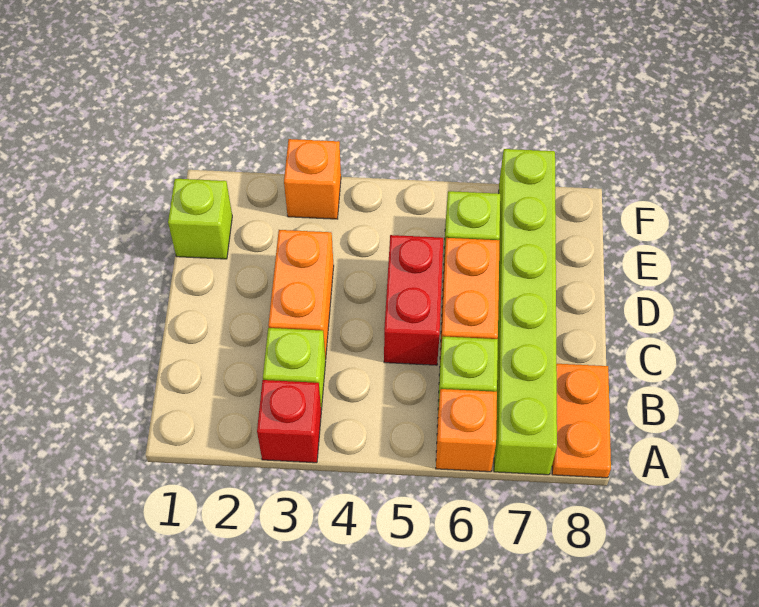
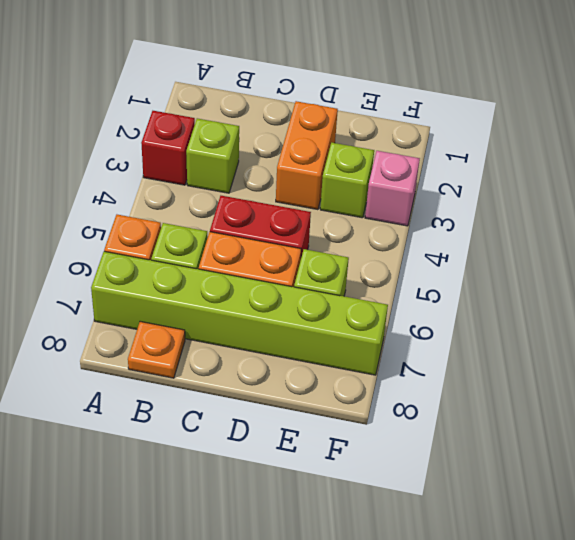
orange 1x2 plate [552,364,611,478] -> orange 1x1 plate [128,321,185,378]
orange 1x2 brick [268,230,334,359] -> orange 1x2 brick turned to [276,101,338,210]
lime 1x1 brick [168,179,232,259] -> lime 1x1 brick moved to [320,143,374,218]
orange 1x1 brick [284,139,341,219] -> pink 1x1 brick [365,151,420,226]

